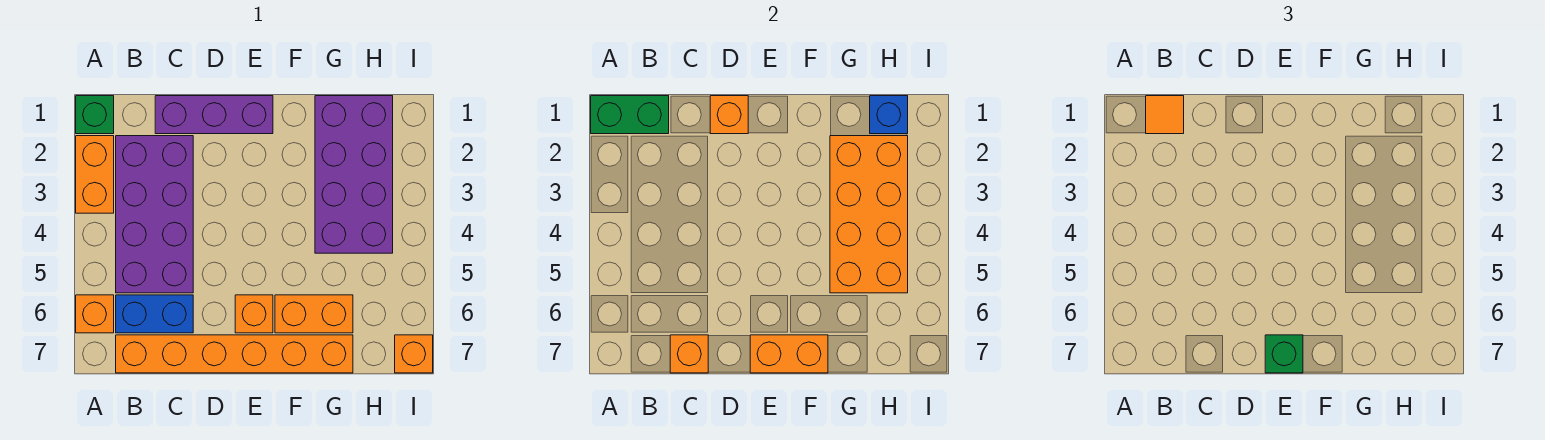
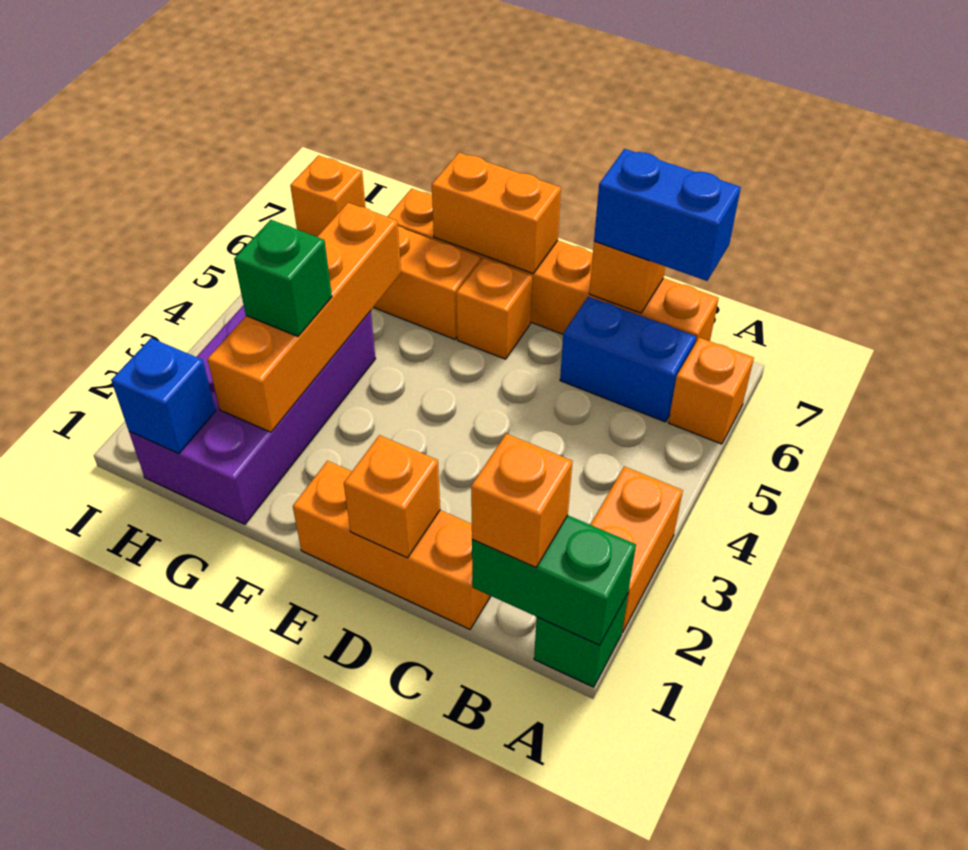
orange 1x1 tile [1146,96,1184,134] -> orange 1x1 brick [471,434,573,567]
purple 2x4 brick [116,136,193,293] -> none
none -> blue 1x2 brick [594,149,741,281]
purple 1x3 brick [155,96,273,134] -> orange 1x3 brick [293,461,491,629]
green 1x1 brick [1265,335,1303,373] -> green 1x1 brick moved to [234,220,332,337]
orange 2x4 brick [830,136,908,293] -> orange 1x4 brick [207,203,401,432]

